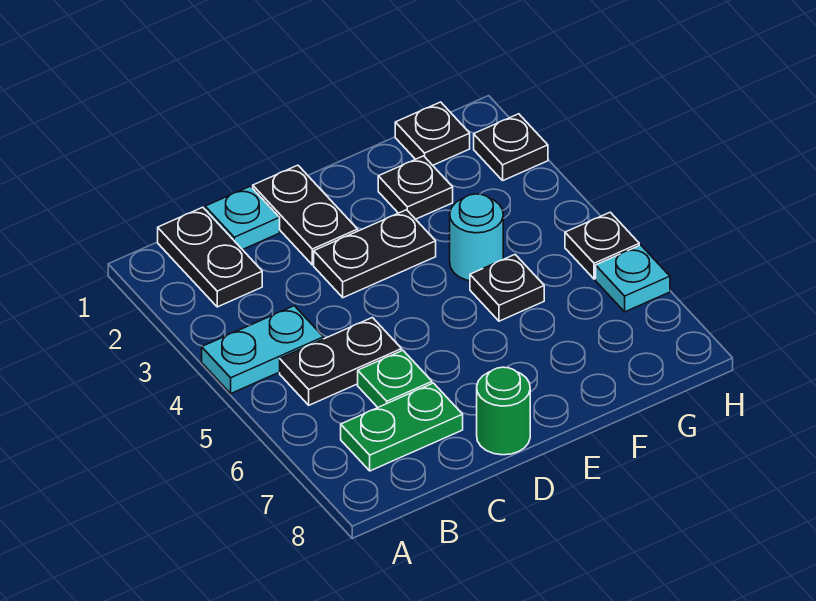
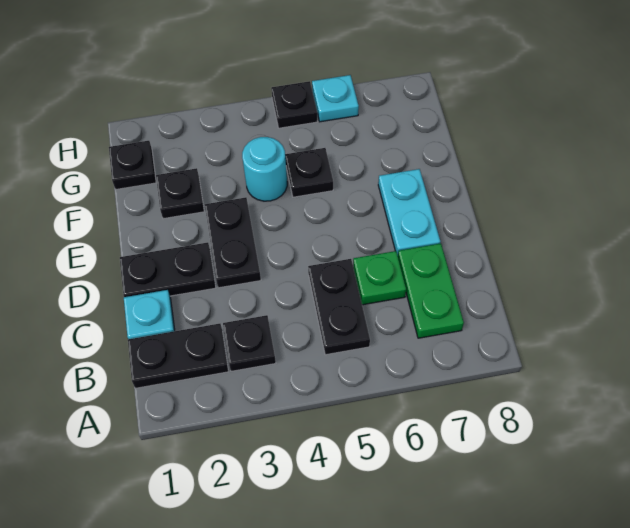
cyan 1x2 plate [202,306,323,393] -> cyan 1x2 plate moved to [378,169,440,255]
green 1x1 round brick [477,367,530,455] -> none
black 1x1 plate [474,114,548,180] -> black 1x1 plate moved to [223,315,276,371]

